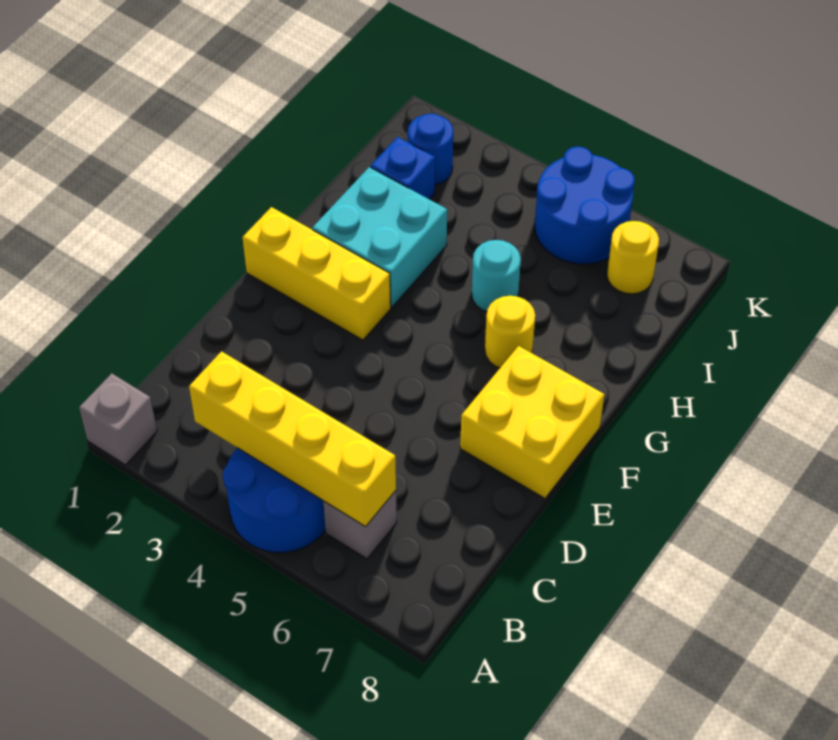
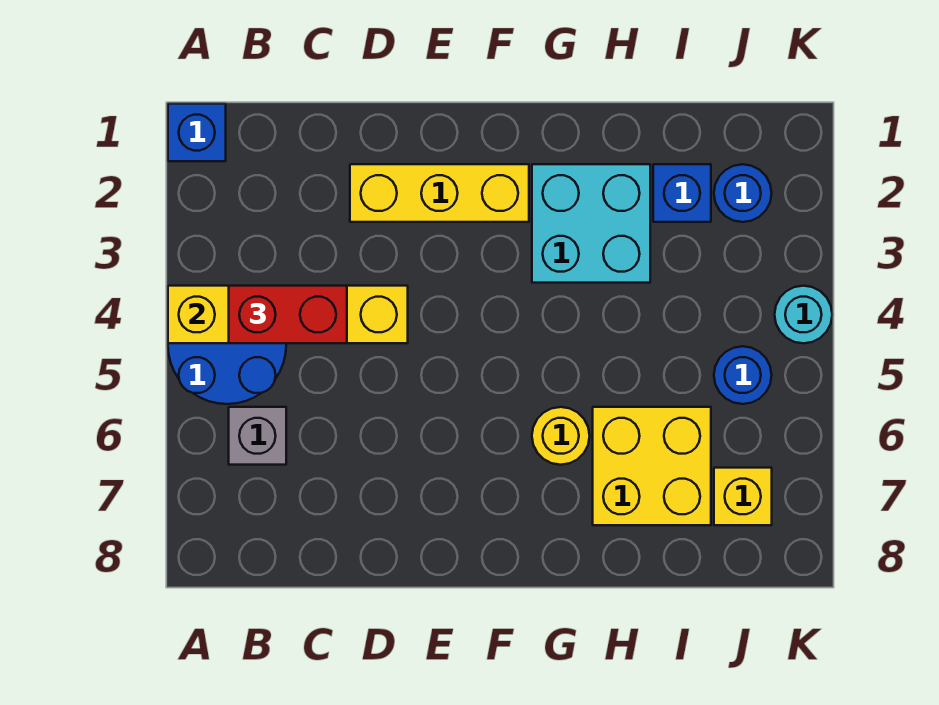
grey 1x1 brick [79,373,157,465] -> blue 1x1 brick [168,104,226,161]
yellow 1x4 brick [189,351,396,527] -> yellow 1x4 brick turned to [168,286,408,343]
none -> red 1x2 brick [229,286,347,343]
yellow 2x2 brick [460,346,604,498] -> yellow 2x2 brick moved to [593,407,711,525]
yellow 1x3 brick [243,207,391,340] -> yellow 1x3 brick turned to [350,164,529,222]
cyan 1x1 round brick [472,240,521,312] -> cyan 1x1 round brick moved to [775,286,832,343]
blue 2x2 round brick [535,147,635,264] -> blue 1x1 round brick [714,346,772,404]
yellow 1x1 round brick [607,221,659,294] -> yellow 1x1 brick [714,468,772,525]

